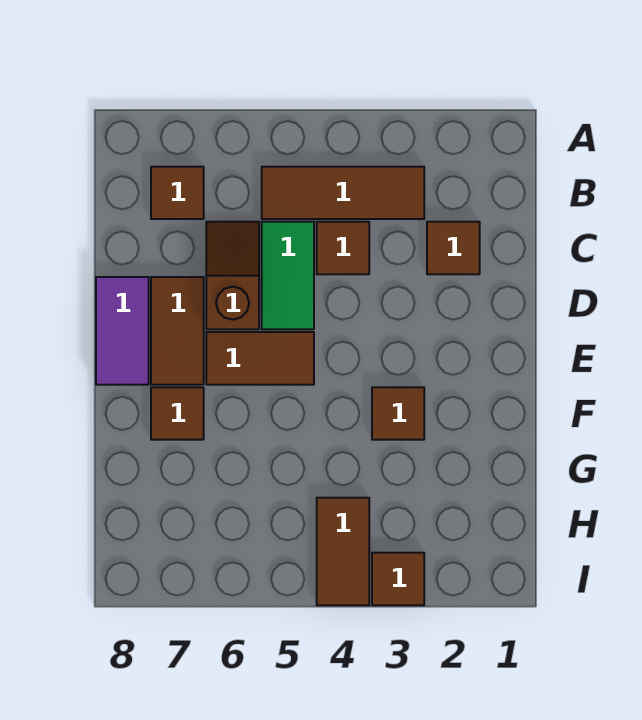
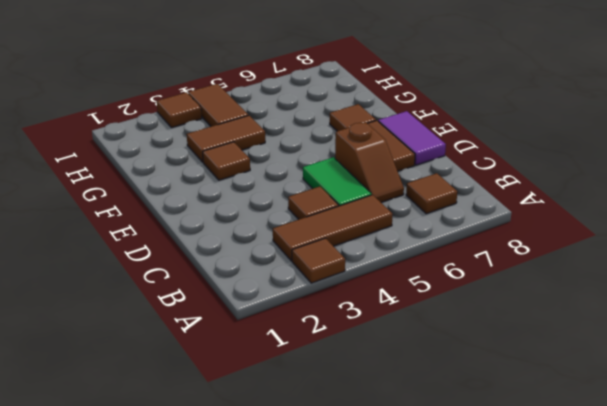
brown 1x1 tile [427,222,480,274] -> brown 1x1 tile moved to [292,238,345,283]
brown 1x2 tile [206,332,314,385] -> brown 1x2 tile moved to [187,115,265,162]

